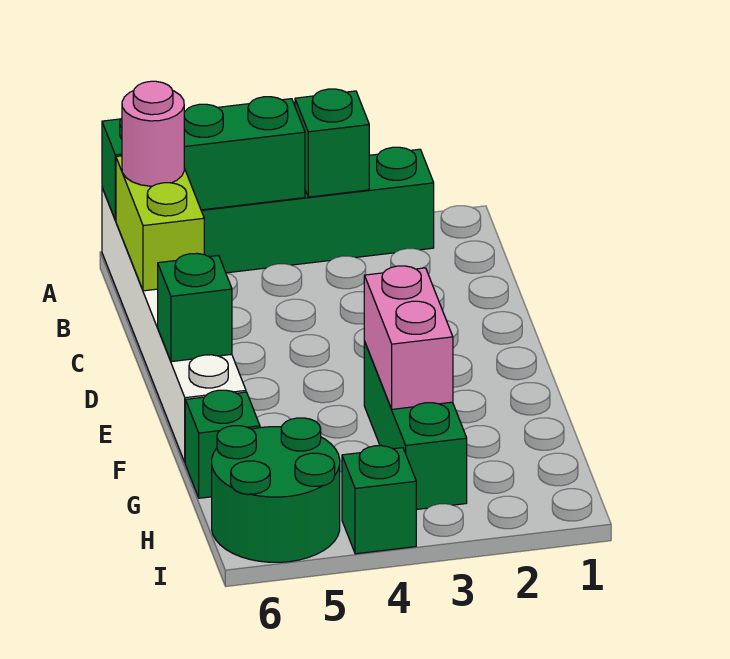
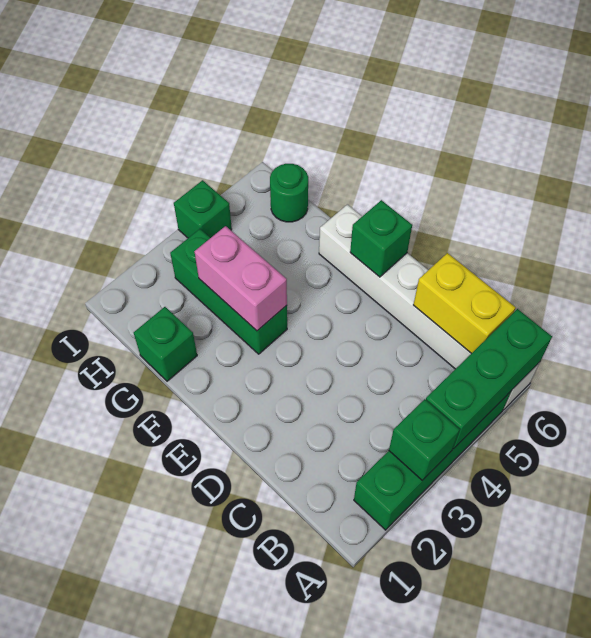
lime 1x2 brick [116,156,204,291] -> yellow 1x2 brick [414,253,516,354]
pink 1x1 round brick [122,81,184,186] -> none
green 1x1 brick [185,390,260,498] -> green 1x1 brick moved to [134,307,197,381]
green 2x2 round brick [212,418,340,562] -> green 1x1 round brick [270,164,308,222]

